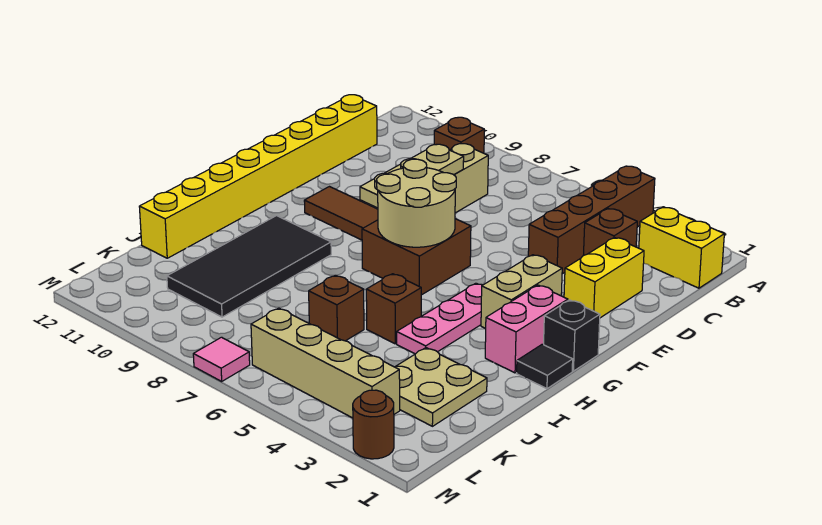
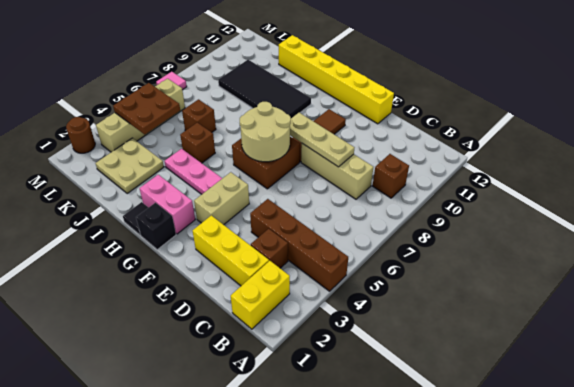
yellow 1x8 brick [139,95,377,258] -> yellow 1x6 brick [279,35,394,124]
yellow 1x2 brick [564,237,644,318] -> yellow 1x3 brick [193,215,269,286]
tan 1x2 brick [481,255,562,329] -> tan 1x2 brick turned to [194,172,249,225]
none -> brown 2x2 plate [113,83,180,134]

